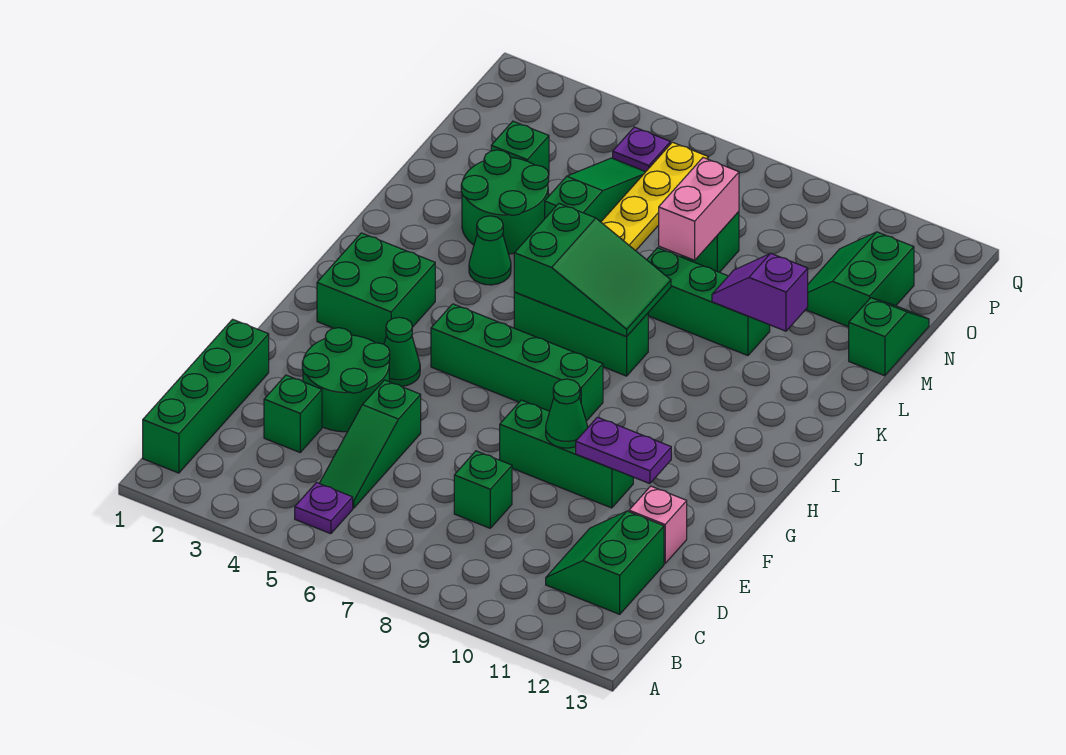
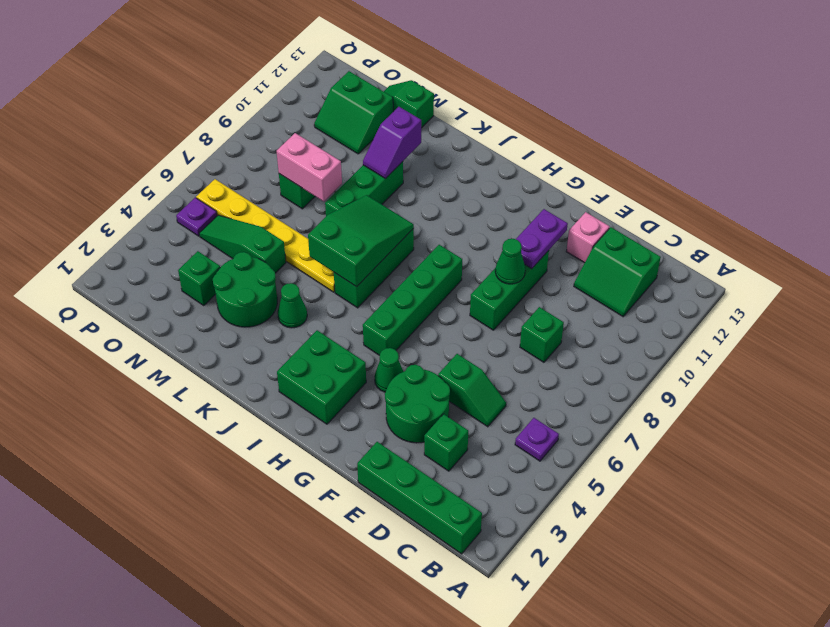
green 1x3 slope [319,380,421,508] -> green 1x2 slope [438,354,506,427]

